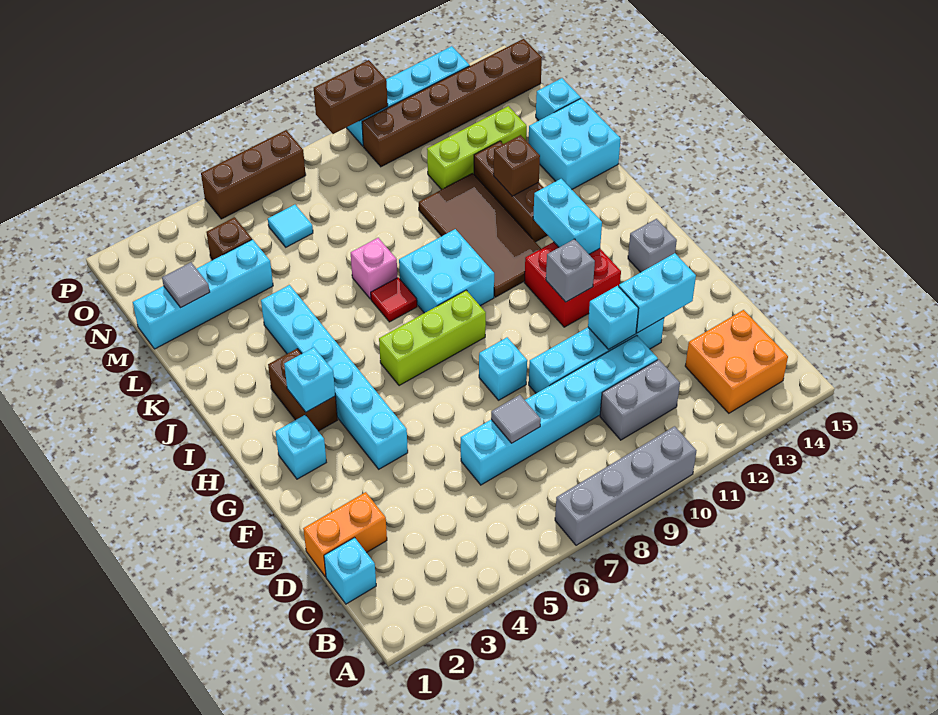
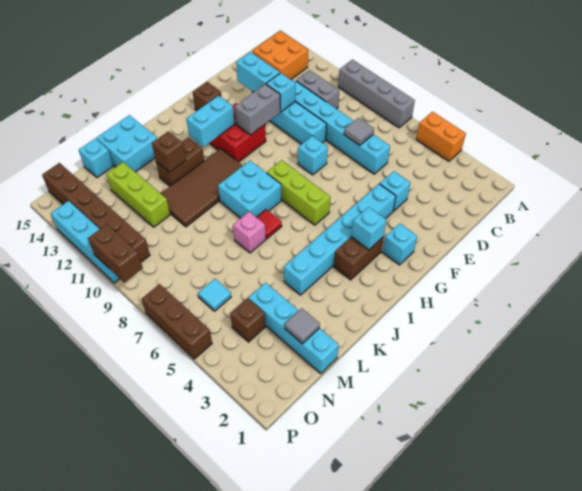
cyan 1x1 brick [324,538,376,604] -> cyan 1x1 brick moved to [380,171,410,211]
orange 1x2 brick [303,492,387,577] -> orange 1x2 brick moved to [416,112,466,161]
grey 1x1 brick [546,239,595,302] -> grey 1x2 brick [235,84,280,135]
grey 1x1 brick [628,219,677,272] -> brown 1x1 brick [193,82,221,111]
brown 1x3 brick [474,141,547,242] -> brown 1x2 brick [156,137,204,186]

